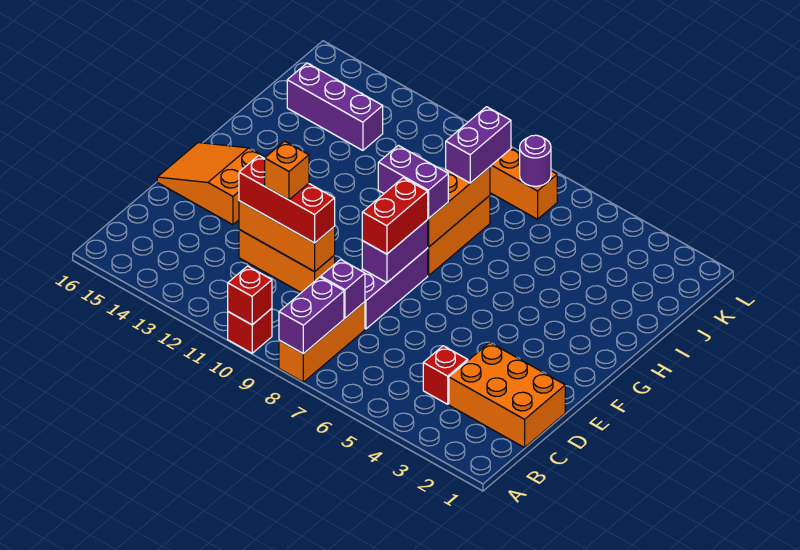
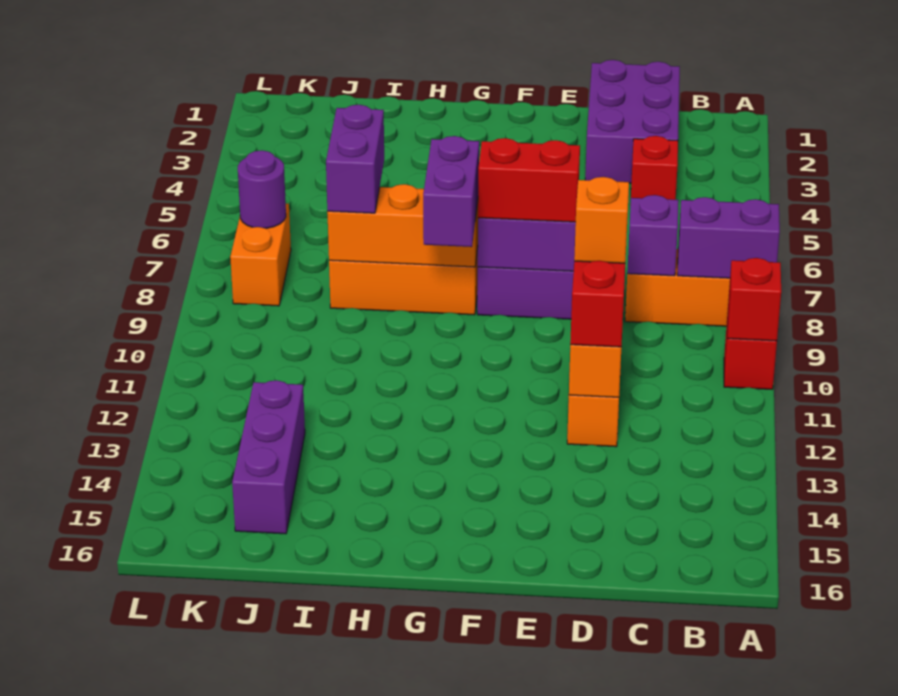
orange 2x3 brick [449,342,565,448] -> purple 2x3 brick [585,60,680,183]
orange 2x3 slope [157,143,265,225] -> none
purple 1x2 brick [446,107,511,183] -> purple 1x2 brick turned to [326,105,384,213]

